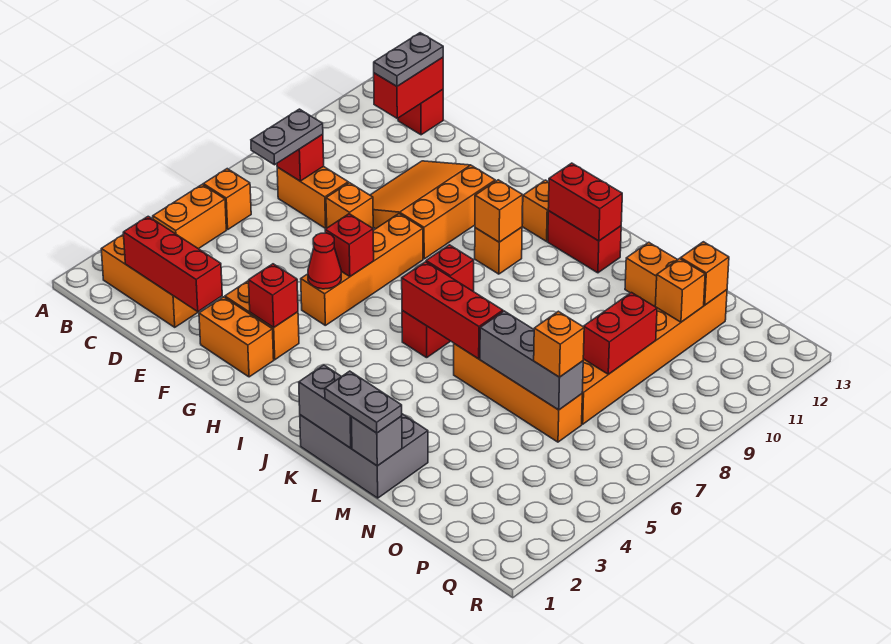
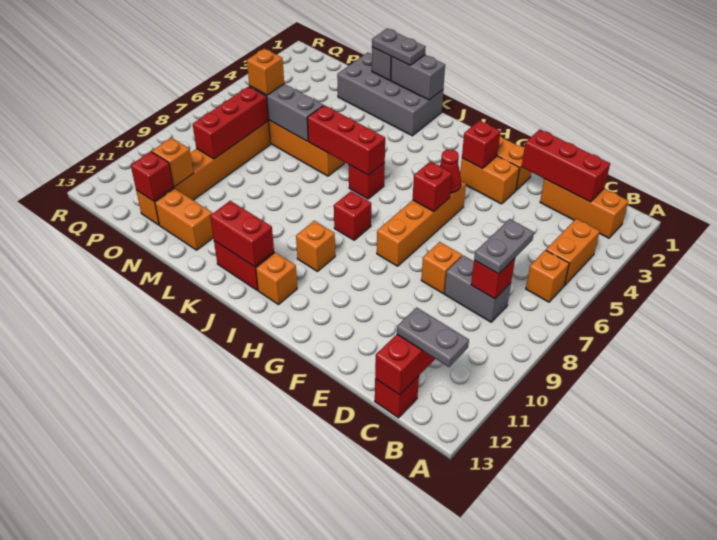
orange 1x2 brick [277,166,348,228] -> grey 1x2 brick [444,255,511,322]
grey 1x2 plate [374,33,443,86] -> grey 1x2 plate turned to [397,307,469,367]
orange 3x3 slope [370,161,495,259] -> none
orange 1x1 brick [475,180,523,242] -> none
grey 2x3 brick [300,414,428,498] -> grey 2x4 brick [337,52,443,136]
red 1x2 brick [583,293,657,374] -> red 1x3 brick [193,87,268,159]
orange 1x1 brick [681,242,729,305] -> red 1x1 brick [131,152,173,201]

